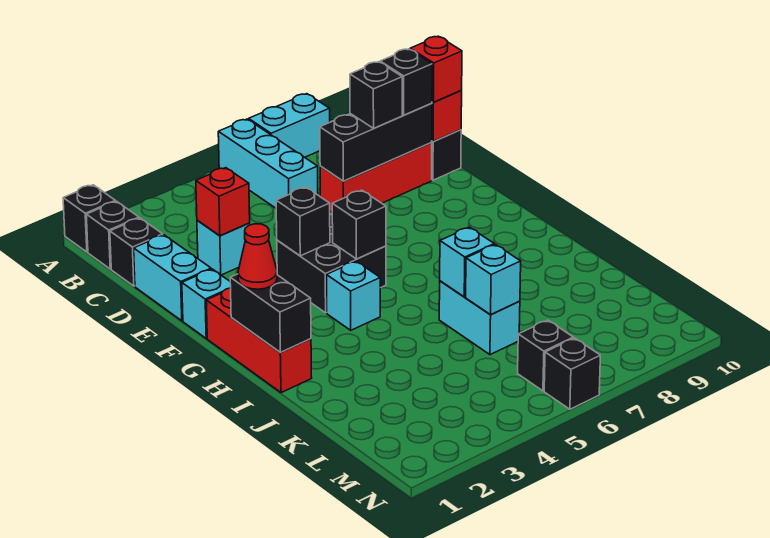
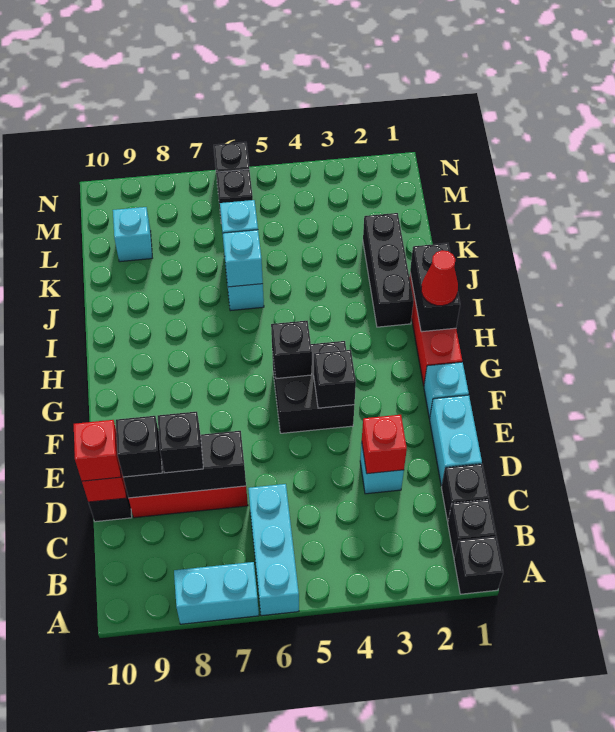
cyan 1x1 brick [327,261,380,330] -> cyan 1x1 brick moved to [113,207,152,262]
none -> black 1x3 brick [363,213,413,327]

